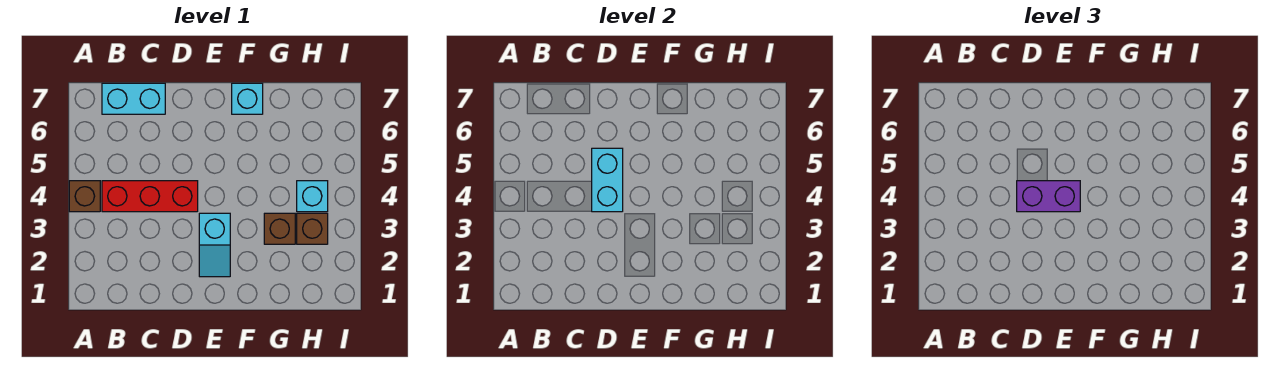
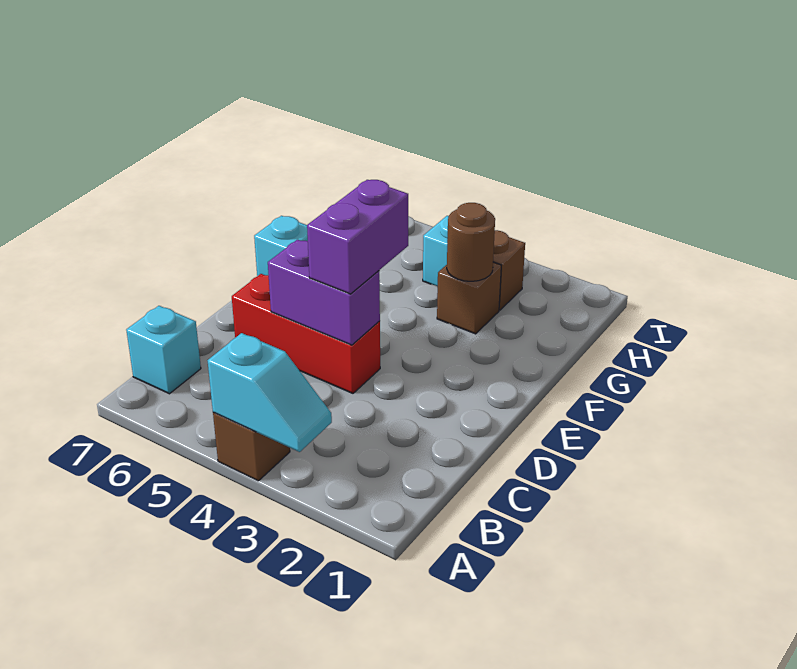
red 1x3 brick [102,181,198,212] -> red 1x3 brick turned to [232,274,380,393]
cyan 1x2 brick [102,83,165,114] -> cyan 1x1 brick [126,306,201,394]
cyan 1x2 brick [592,148,623,212] -> purple 1x2 brick [268,240,380,345]
cyan 1x2 slope [199,213,230,277] -> cyan 1x2 slope moved to [208,333,332,452]
none -> brown 1x1 round brick [447,203,495,281]

